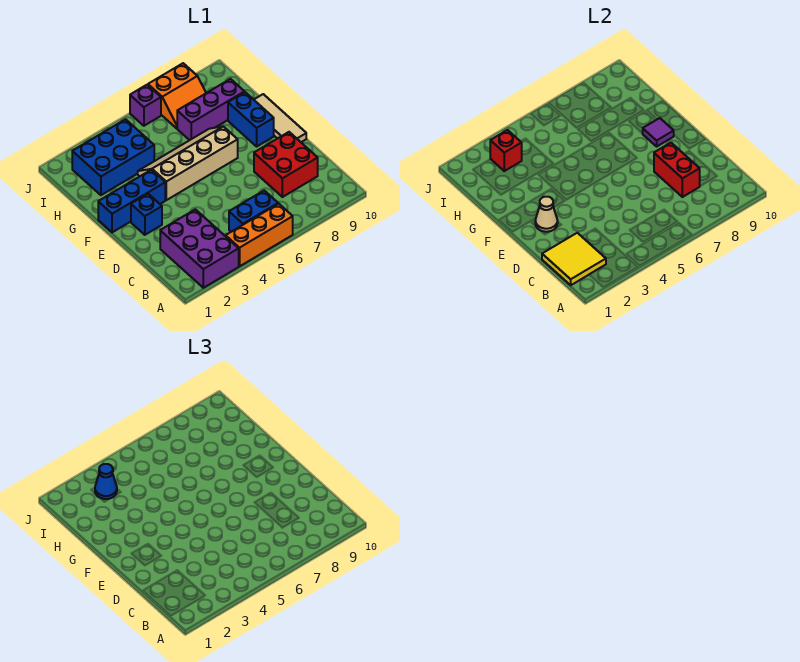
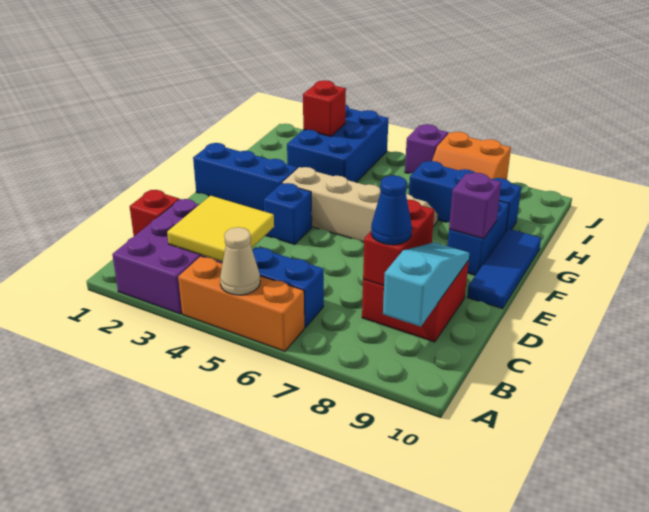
yellow 2x2 tile [542,233,606,285] -> yellow 2x2 tile moved to [167,196,274,262]
none -> cyan 1x3 slope [383,242,469,327]
none -> red 1x1 brick [130,190,179,236]
blue 1x1 brick [131,194,162,235] -> blue 1x1 brick moved to [264,183,312,245]
tan 1x1 cone [535,197,558,232] -> tan 1x1 cone moved to [220,227,260,295]
tan 1x3 tile [254,94,306,142] -> blue 1x3 tile [467,229,541,309]
purple 1x1 tile [643,118,674,146] -> purple 1x1 brick [449,173,501,239]
blue 2x3 brick [72,119,154,195] -> blue 2x3 brick turned to [287,105,389,182]
purple 1x3 brick [177,79,244,140] -> blue 1x3 brick [409,161,521,230]
blue 1x1 cone [95,464,117,499] -> blue 1x1 cone moved to [371,175,412,245]

